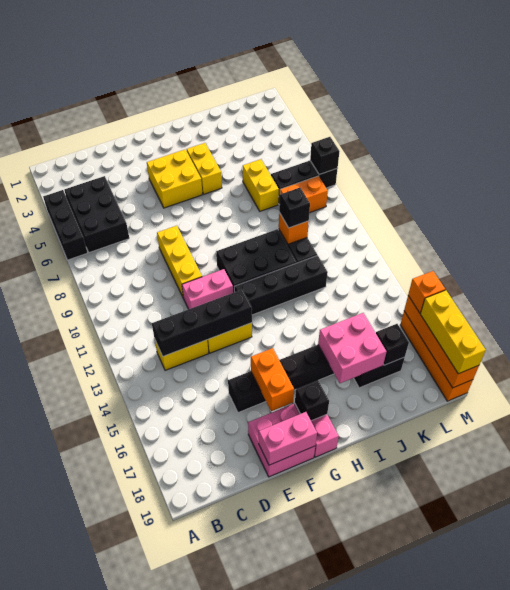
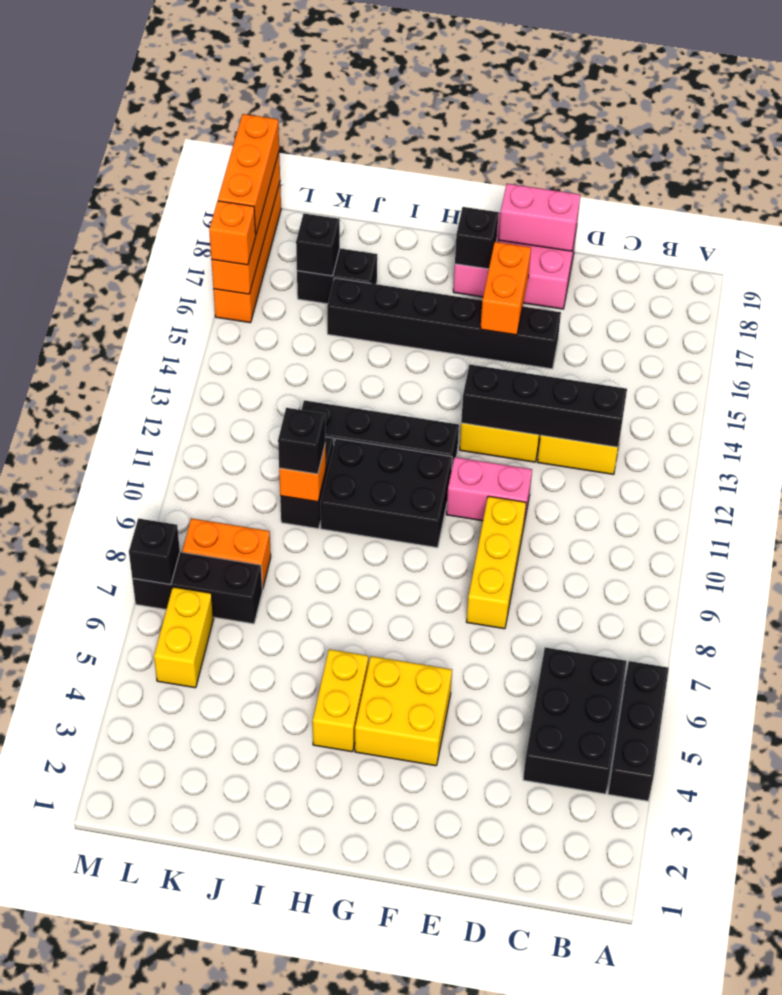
pink 2x2 brick [318,313,386,383] -> none
yellow 1x2 brick [243,159,279,211] -> yellow 1x2 brick moved to [154,587,214,688]
yellow 1x3 brick [420,290,486,374] -> orange 1x3 brick [218,114,279,233]

